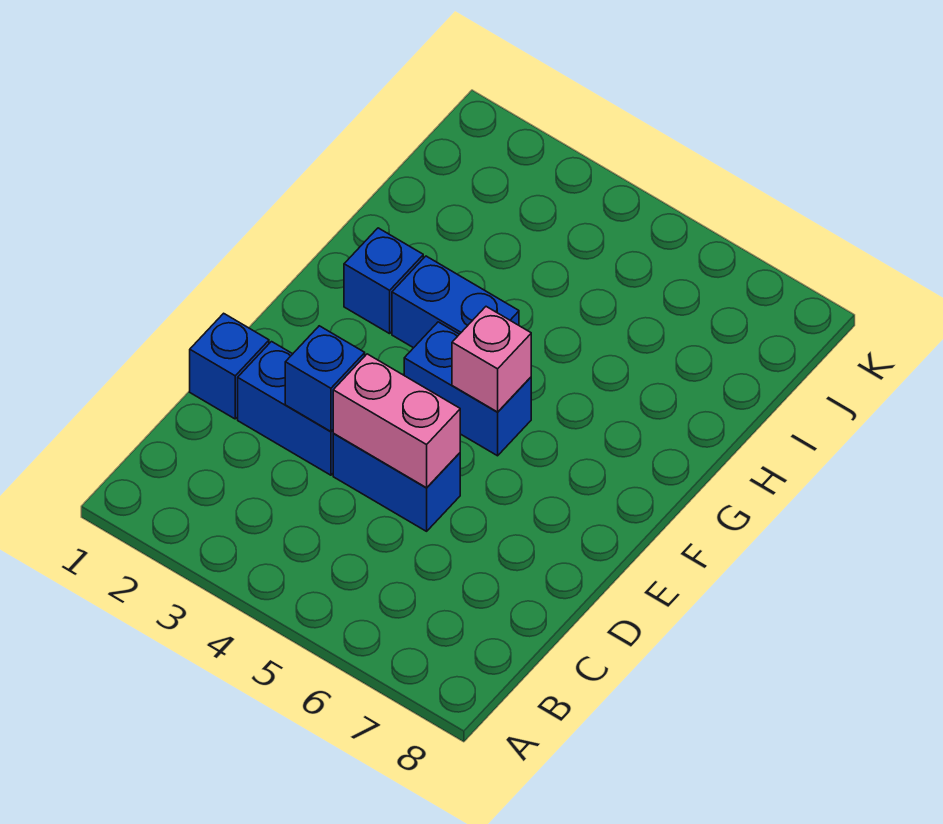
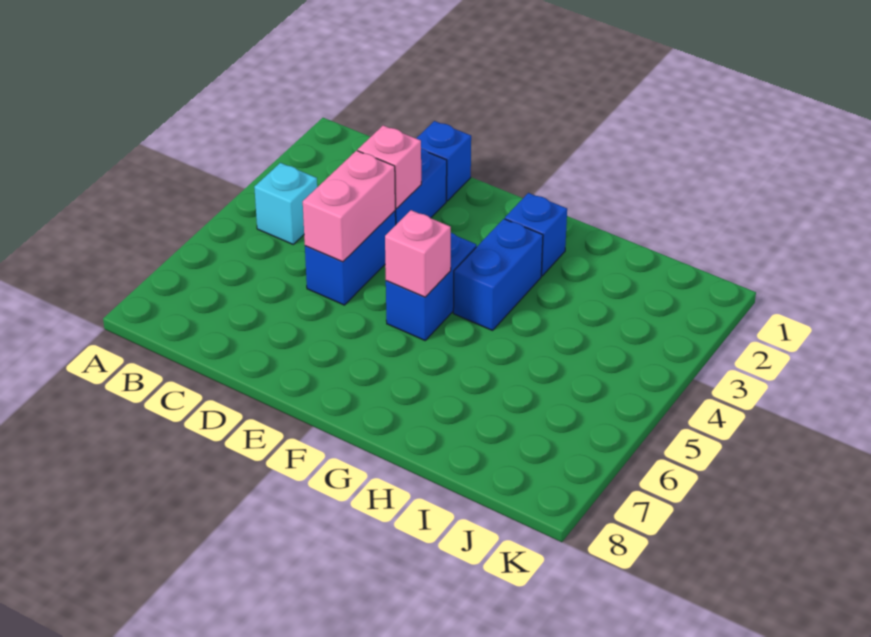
none -> cyan 1x1 brick [254,163,317,244]
blue 1x1 brick [285,326,365,431] -> pink 1x1 brick [358,125,421,209]

